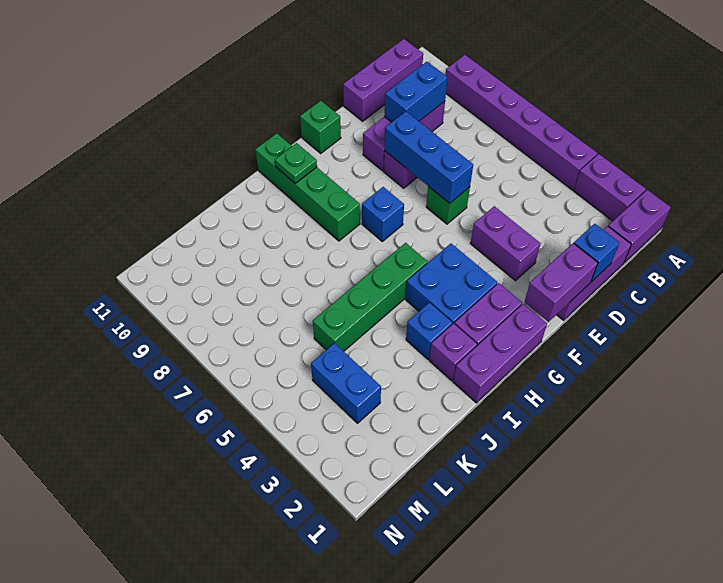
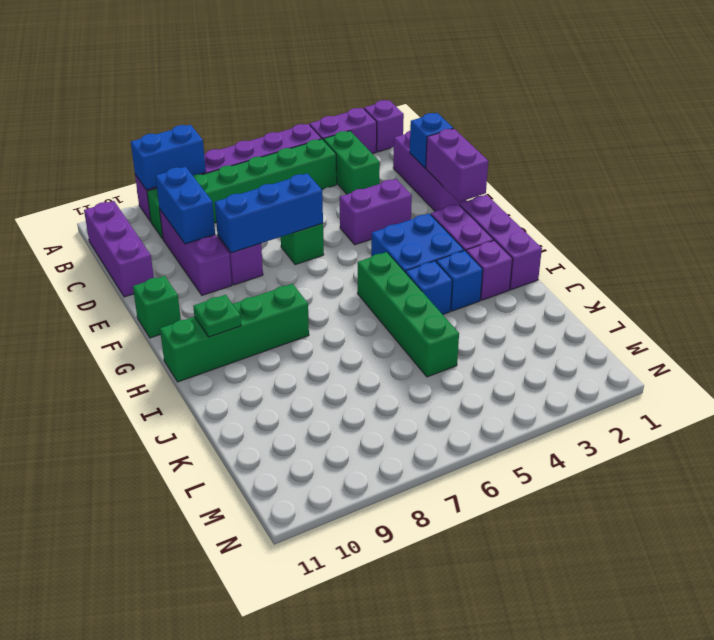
purple 1x2 brick [608,190,671,263] -> purple 1x1 brick [364,100,404,152]
none -> green 1x2 brick [324,131,380,194]
none -> green 1x6 brick [147,139,337,239]
blue 1x1 brick [362,187,404,241] -> blue 1x1 brick moved to [406,261,452,314]
blue 1x2 brick [311,343,381,423] -> blue 1x2 brick moved to [131,125,206,190]

